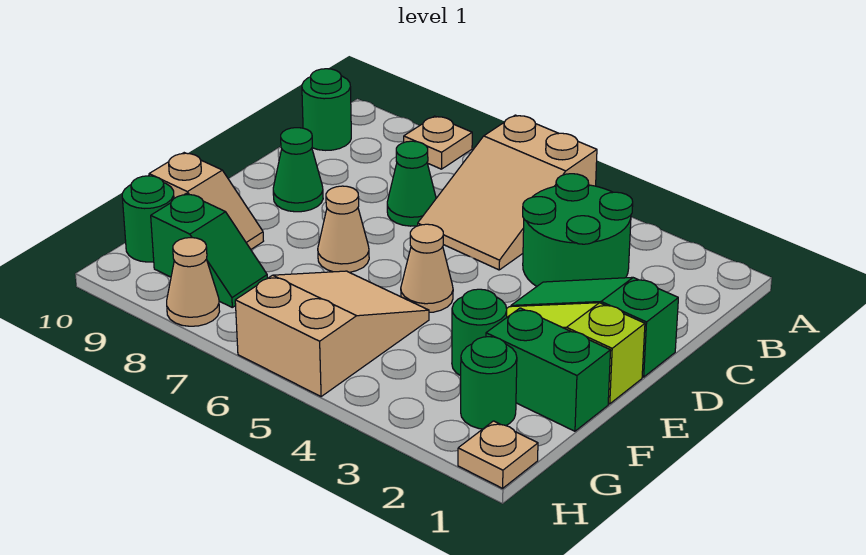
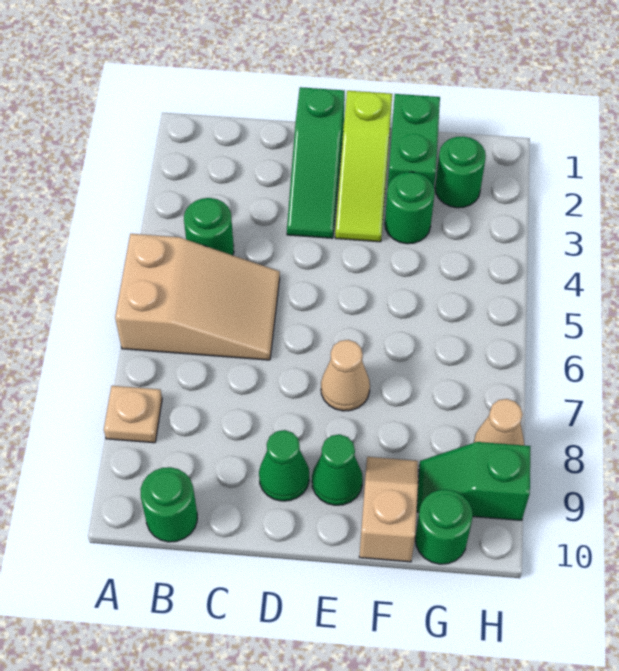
green 2x2 round brick [523,174,633,286] -> green 1x1 round brick [184,198,234,255]
green 1x1 cone [387,141,436,226] -> green 1x1 cone moved to [312,434,363,505]
tan 1x1 cone [401,224,453,312] -> none
tan 2x3 slope [235,271,429,397] -> none
green 1x2 slope [151,193,267,307] -> green 1x2 slope turned to [417,442,531,520]
tan 1x1 plate [458,421,538,488] -> none

